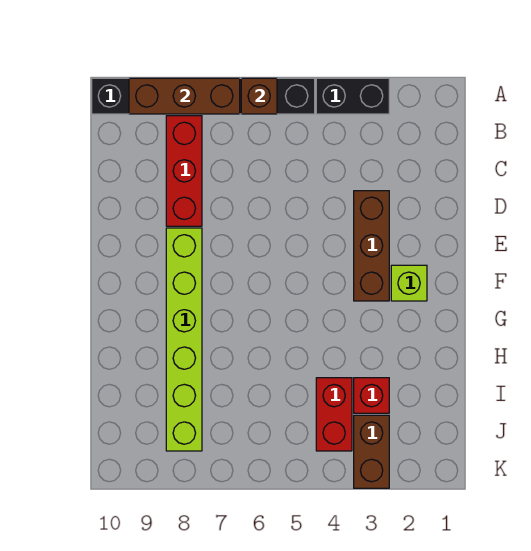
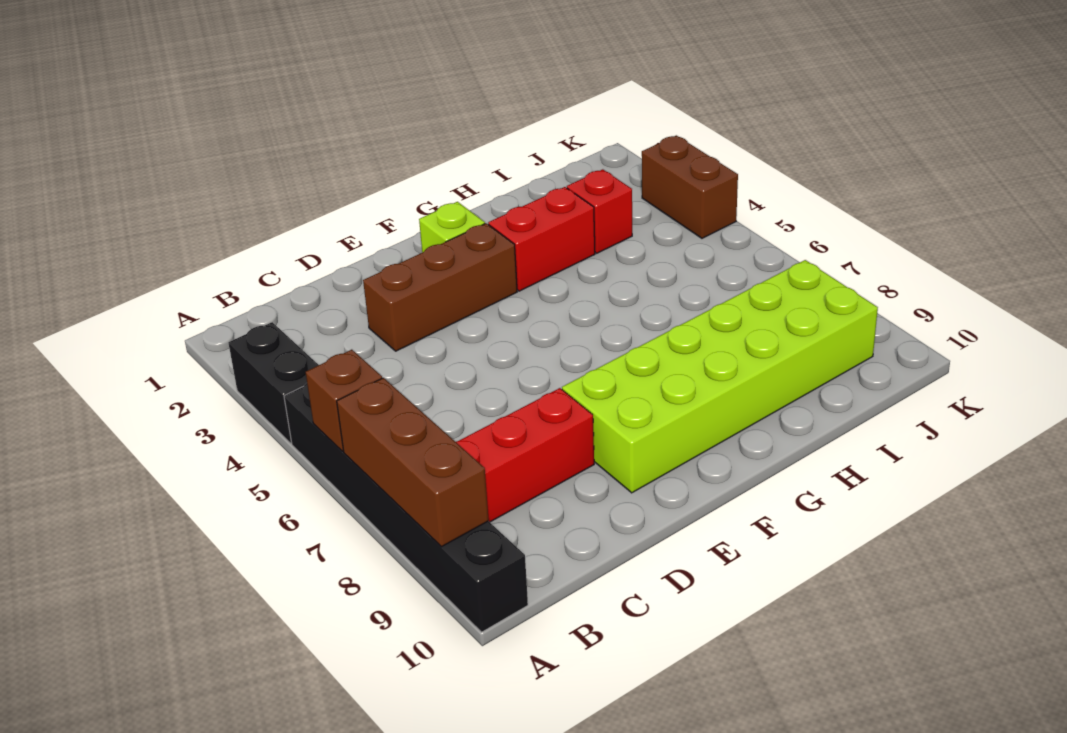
lime 1x6 brick [166,228,202,451] -> lime 2x6 brick [562,260,878,493]
red 1x2 brick [316,378,352,451] -> red 1x2 brick moved to [488,187,595,291]
brown 1x2 brick [354,415,389,488] -> brown 1x2 brick turned to [642,135,738,238]

